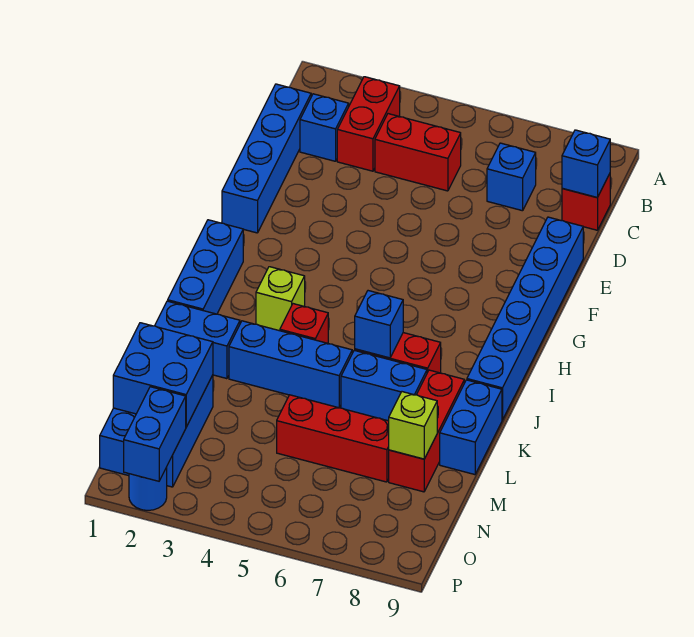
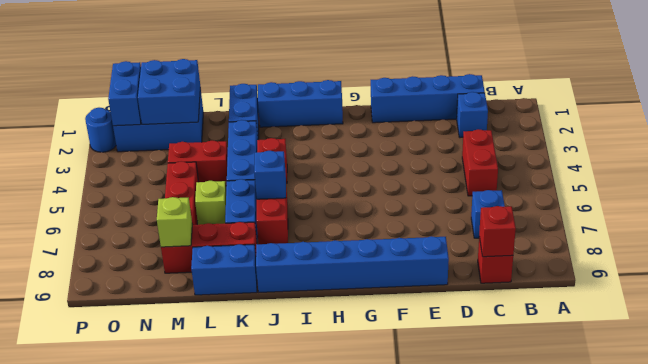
red 1x2 brick [337,77,400,171] -> red 1x2 brick moved to [168,140,228,186]
blue 1x1 brick [562,130,610,198] -> red 1x1 brick [479,206,516,257]
lime 1x1 brick [256,267,305,331] -> lime 1x1 brick moved to [195,181,226,225]
blue 1x2 brick [124,387,186,481] -> blue 1x2 brick turned to [108,61,141,126]

